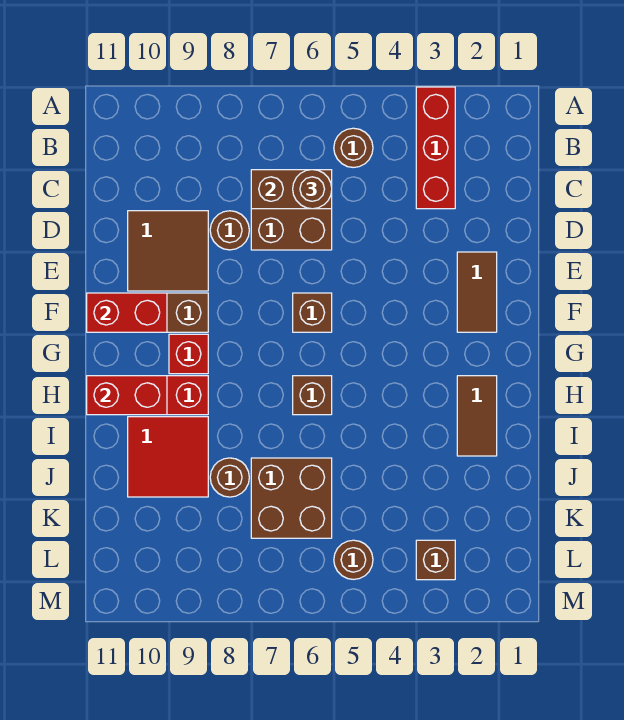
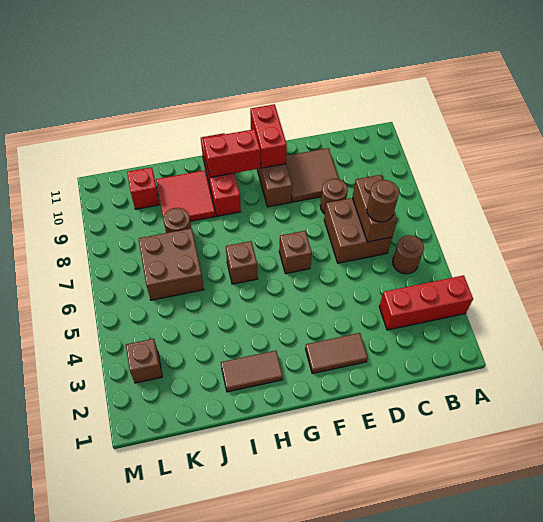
red 1x1 brick [169,334,208,374] -> red 1x1 brick moved to [127,167,160,209]
red 1x2 brick [87,376,167,415] -> red 1x2 brick turned to [203,129,260,177]
brown 1x1 round brick [334,540,373,579] -> none

